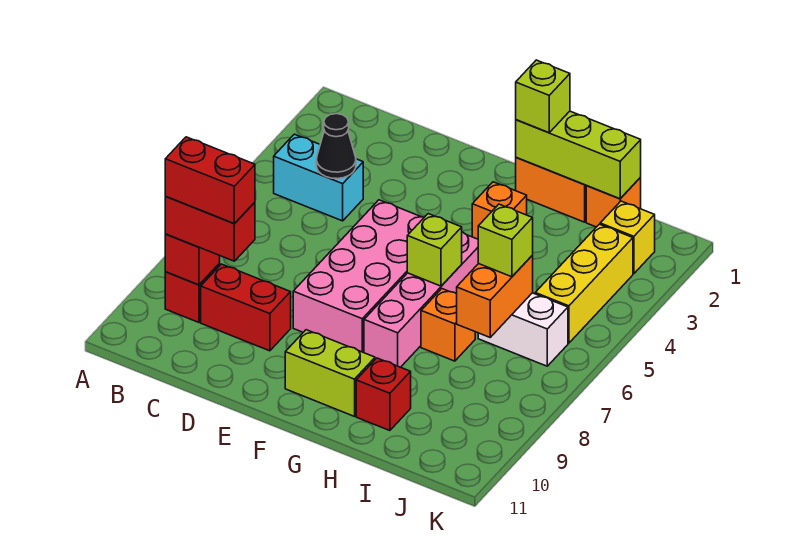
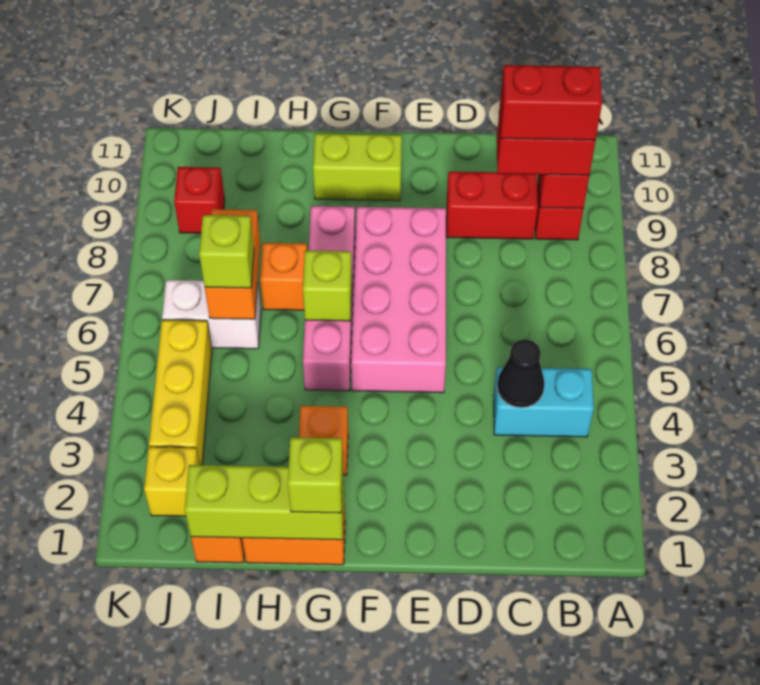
red 1x1 brick [356,358,411,431] -> red 1x1 brick moved to [174,167,225,233]

